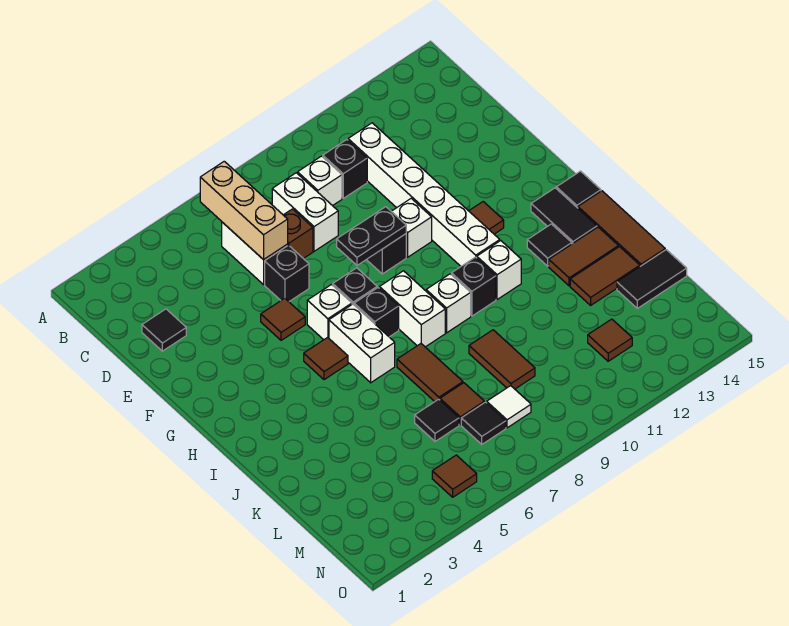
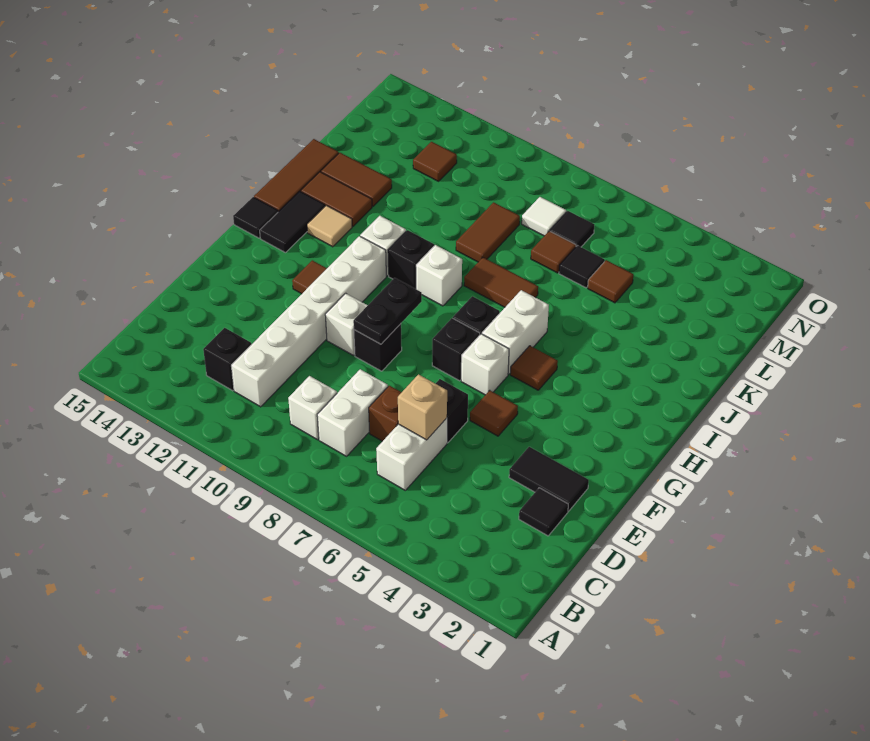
tan 1x3 brick [200,161,288,260] -> tan 1x1 brick [398,374,447,440]
black 1x1 brick [323,140,367,198] -> black 1x1 brick moved to [203,328,251,391]
black 1x2 plate [337,207,406,265] -> black 1x2 plate turned to [353,278,422,344]
white 1x2 brick [379,271,445,347] -> none
black 1x1 tile [527,224,572,266] -> tan 1x1 tile [307,205,352,247]
brown 1x2 tile [397,344,463,401] -> brown 1x2 tile turned to [464,258,538,307]
black 1x2 tile [617,250,687,308] -> black 1x2 tile moved to [509,447,589,511]
brown 1x1 tile [432,455,477,497] -> brown 1x1 tile moved to [588,260,633,303]

